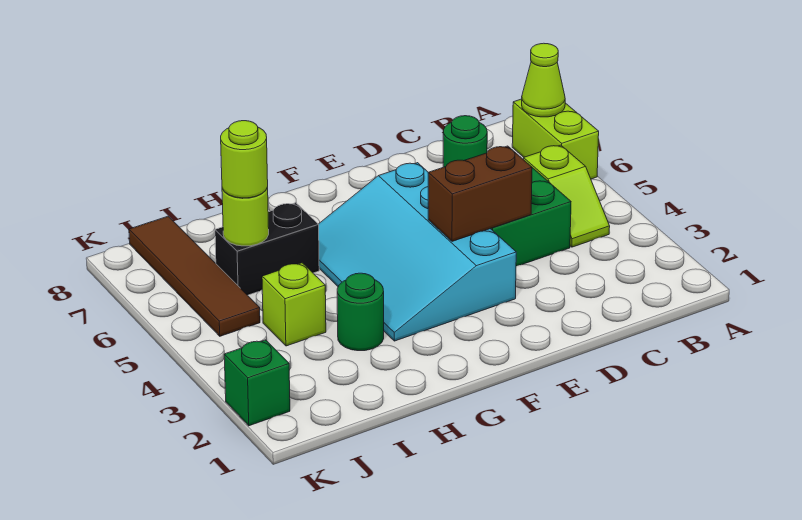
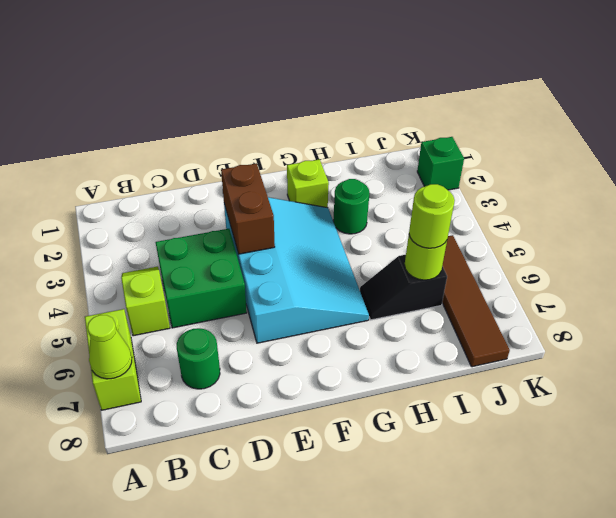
brown 1x2 brick [428,146,532,241] -> brown 1x2 brick turned to [221,163,275,254]
black 1x2 brick [215,203,319,295] -> black 1x2 slope [360,255,447,320]
lime 1x1 brick [262,263,326,346] -> lime 1x1 brick moved to [287,159,329,208]

